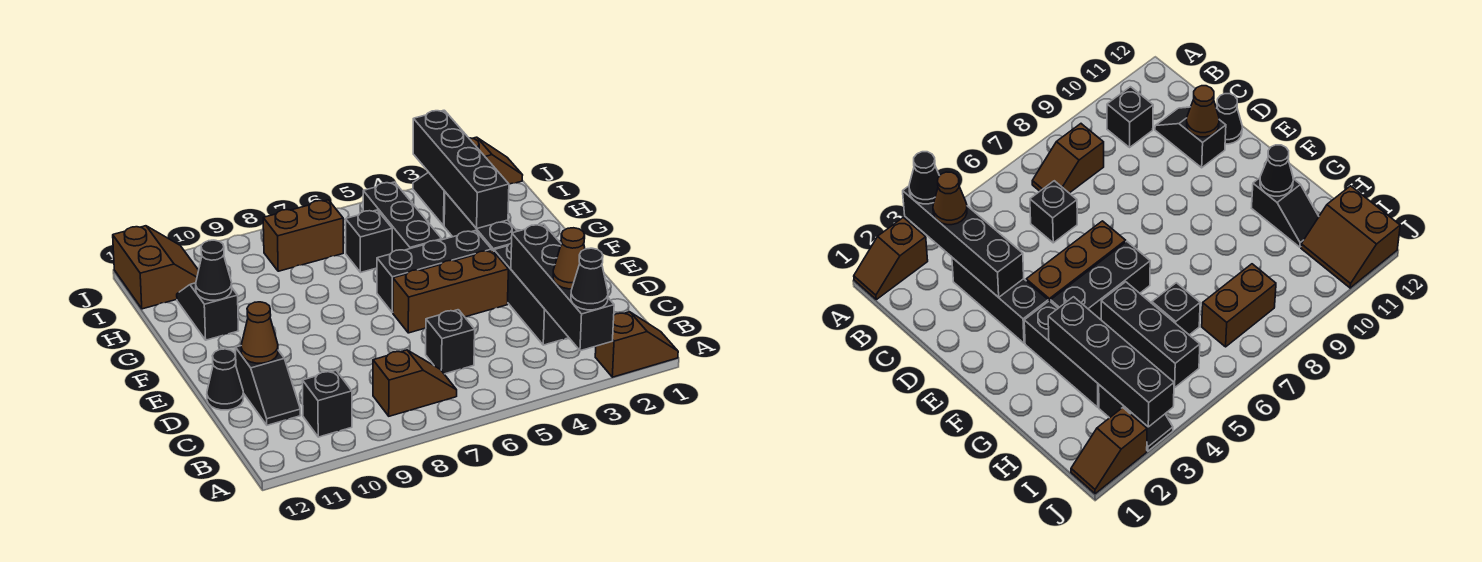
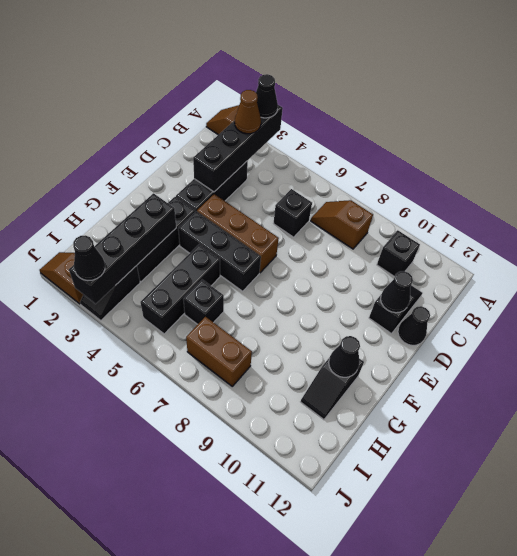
brown 1x1 cone [241,302,278,363] -> black 1x1 cone [381,271,413,313]
brown 2x2 slope [113,226,199,309] -> none
none -> black 1x1 cone [73,235,105,281]

